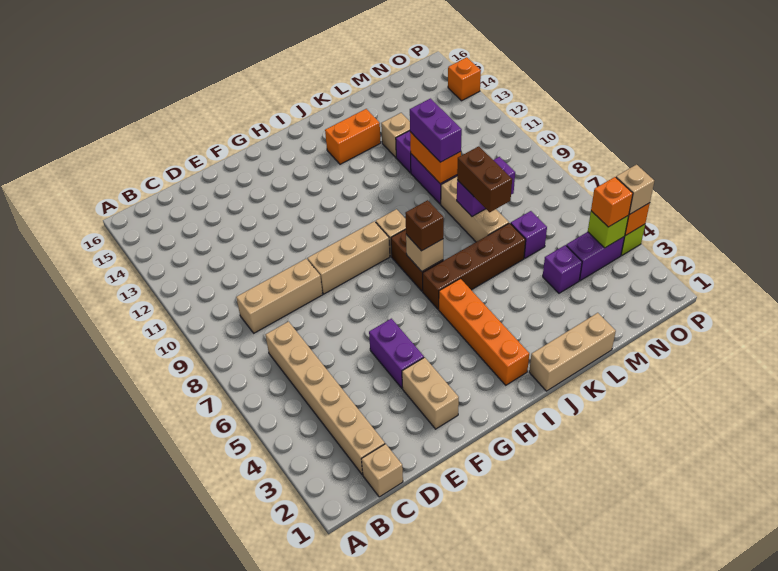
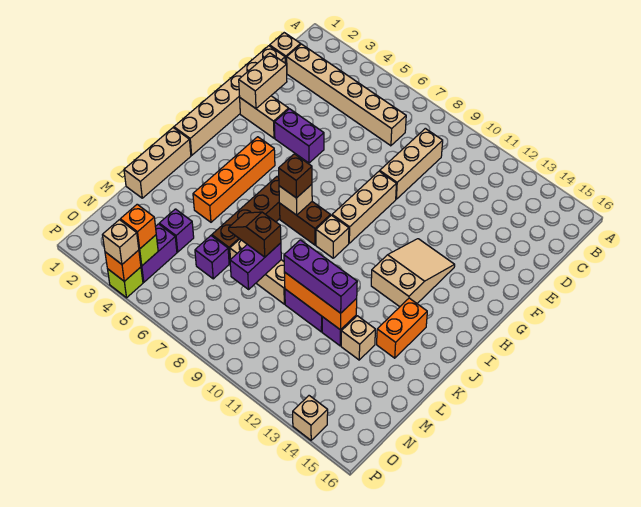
none -> tan 1x6 brick [174,46,285,155]
none -> tan 1x2 brick [239,53,287,108]
none -> tan 2x3 slope [371,239,455,307]
orange 1x4 brick [439,279,529,385] -> orange 1x4 brick turned to [193,137,275,222]
brown 1x2 brick [457,146,512,212] -> brown 1x2 slope [229,212,281,257]
orange 1x2 brick [410,132,461,184] -> orange 1x3 brick [284,272,357,330]
purple 1x2 brick [410,99,462,162] -> purple 1x3 brick [284,240,357,313]
orange 1x1 brick [448,57,481,101] -> tan 1x1 brick [293,396,328,440]

